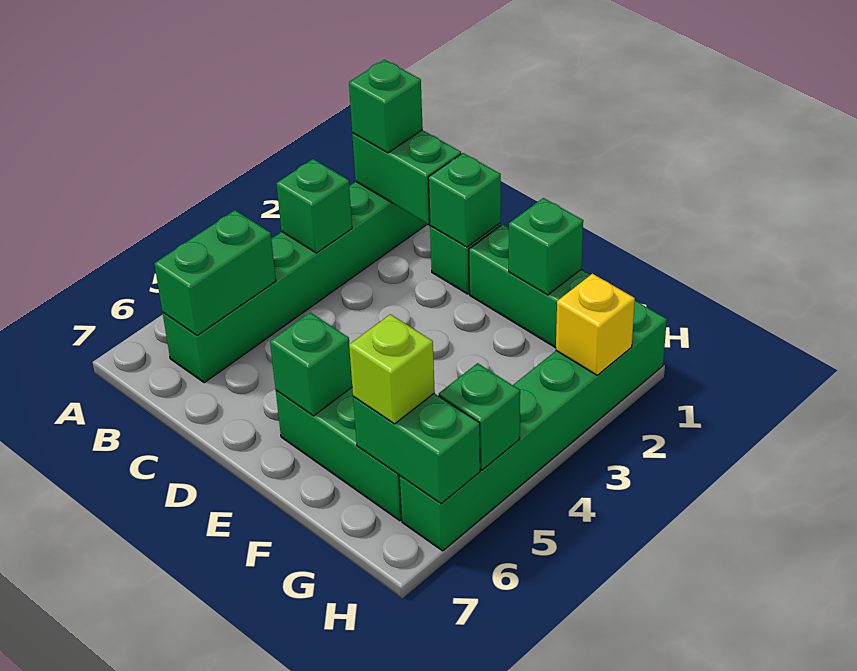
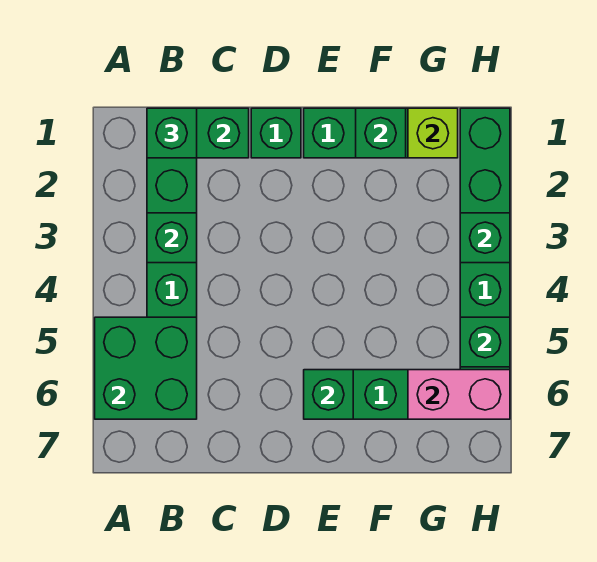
green 1x2 brick [154,210,276,336] -> green 2x2 brick [95,317,197,419]
green 1x1 brick [428,153,501,247] -> green 1x1 brick moved to [460,213,510,263]
green 1x2 brick [353,393,480,504] -> pink 1x2 brick [408,370,510,419]
lime 1x1 brick [349,314,435,424] -> lime 1x1 brick moved to [408,108,458,158]
yellow 1x1 brick [556,274,635,375] -> none

